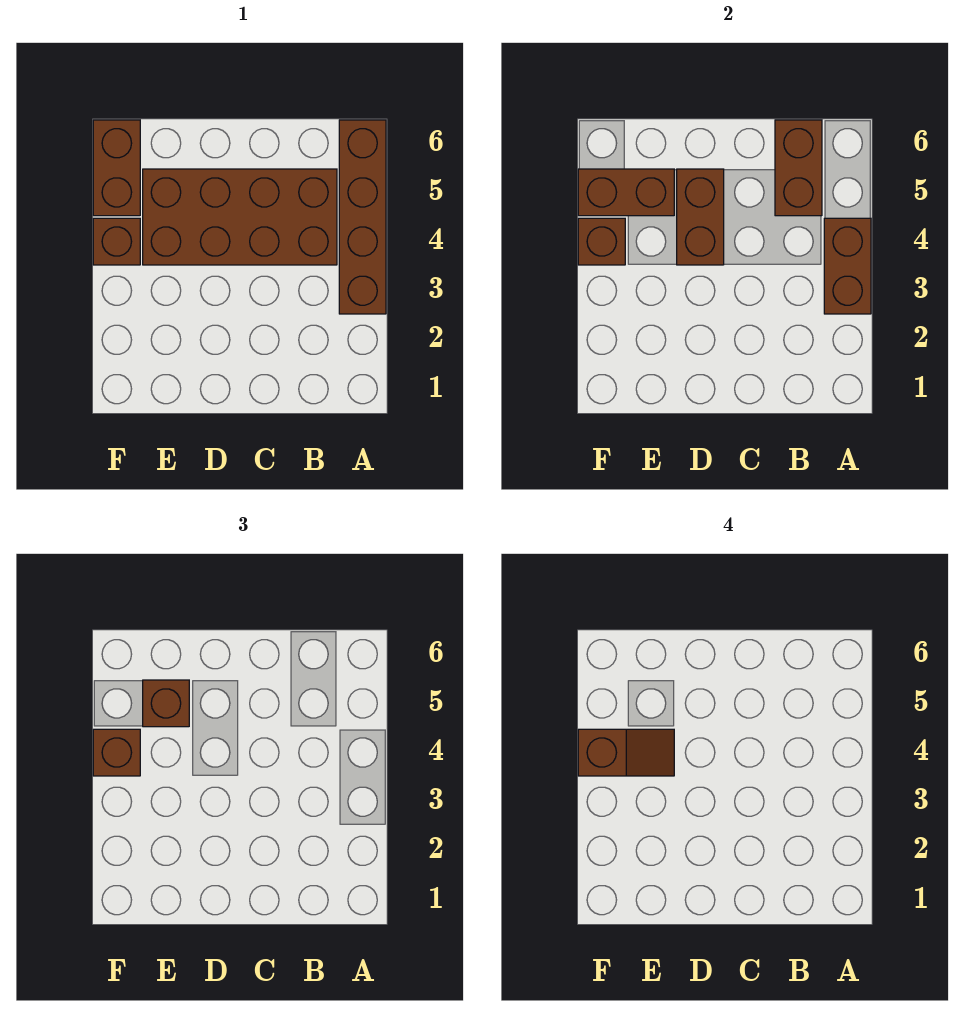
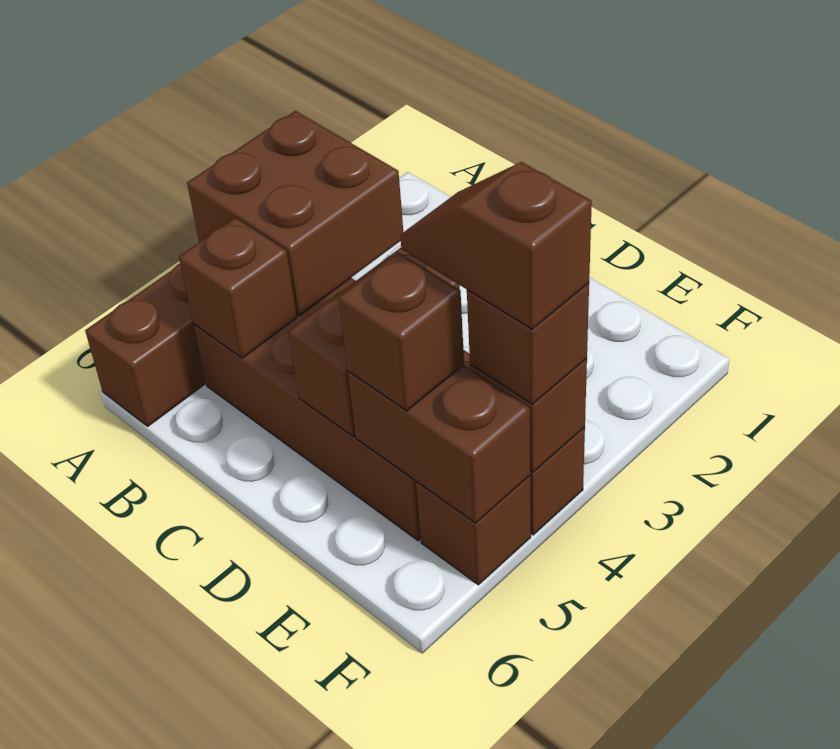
brown 1x2 brick [824,218,871,314] -> brown 2x2 brick [187,111,403,316]
brown 1x2 brick [775,120,822,216] -> brown 1x1 brick [179,218,297,358]
brown 1x2 brick [93,120,140,216] -> brown 1x1 brick [416,476,531,585]

